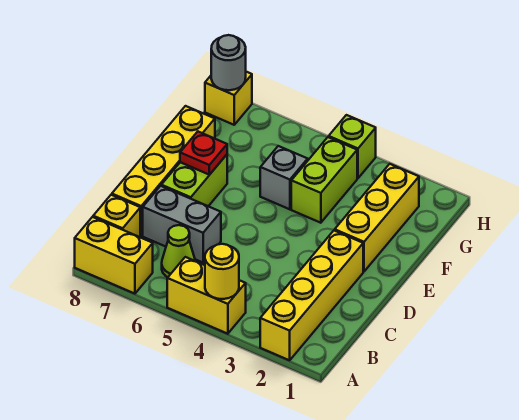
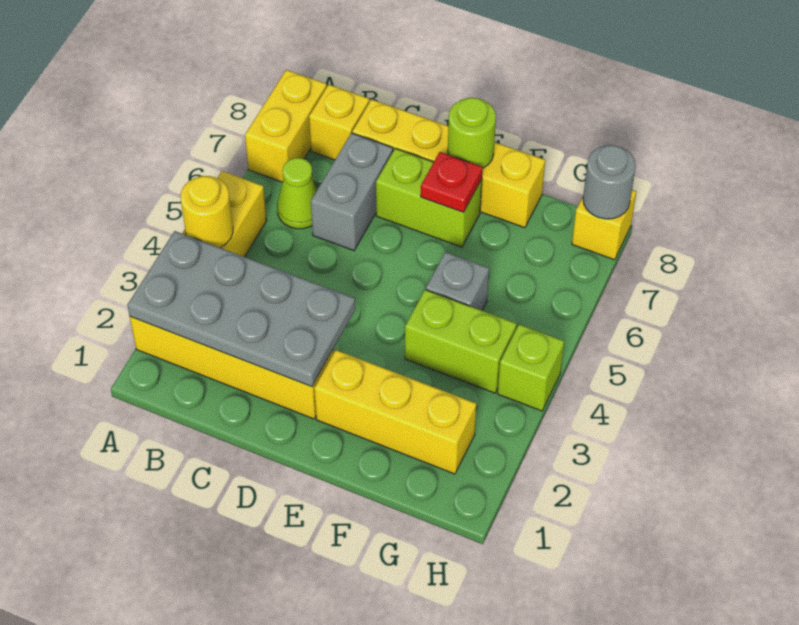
none -> grey 2x4 plate [127,231,355,387]
none -> lime 1x1 round brick [448,98,496,168]

